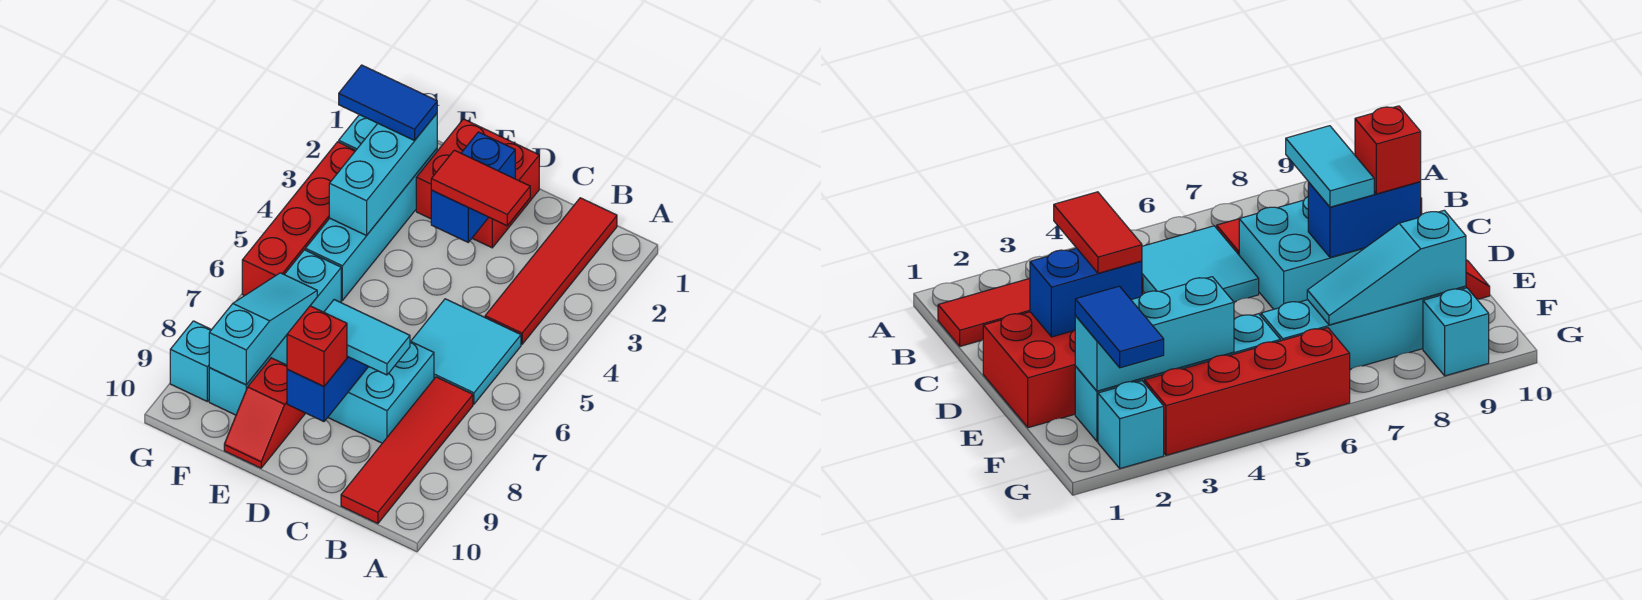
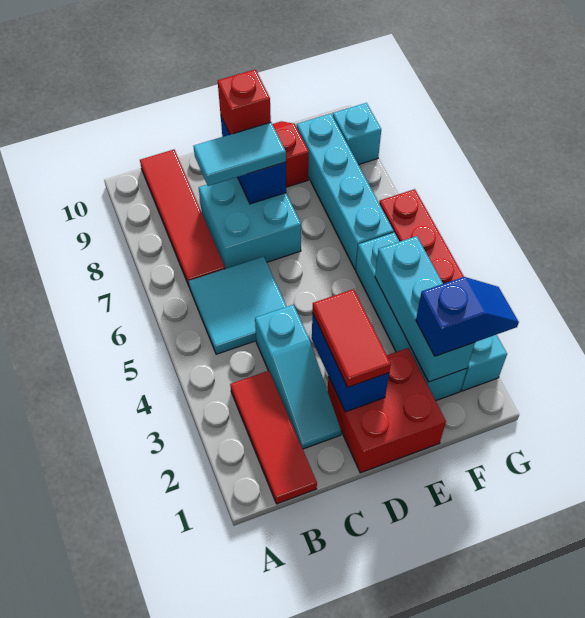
red 1x4 tile [485,198,617,344] -> red 1x3 tile [230,371,317,504]
red 1x2 tile [431,150,530,226] -> red 1x2 tile turned to [313,289,391,387]
blue 1x2 tile [339,65,437,141] -> blue 1x2 slope [416,277,519,356]
cyan 1x3 slope [209,273,317,385] -> cyan 1x3 slope moved to [255,305,341,449]

